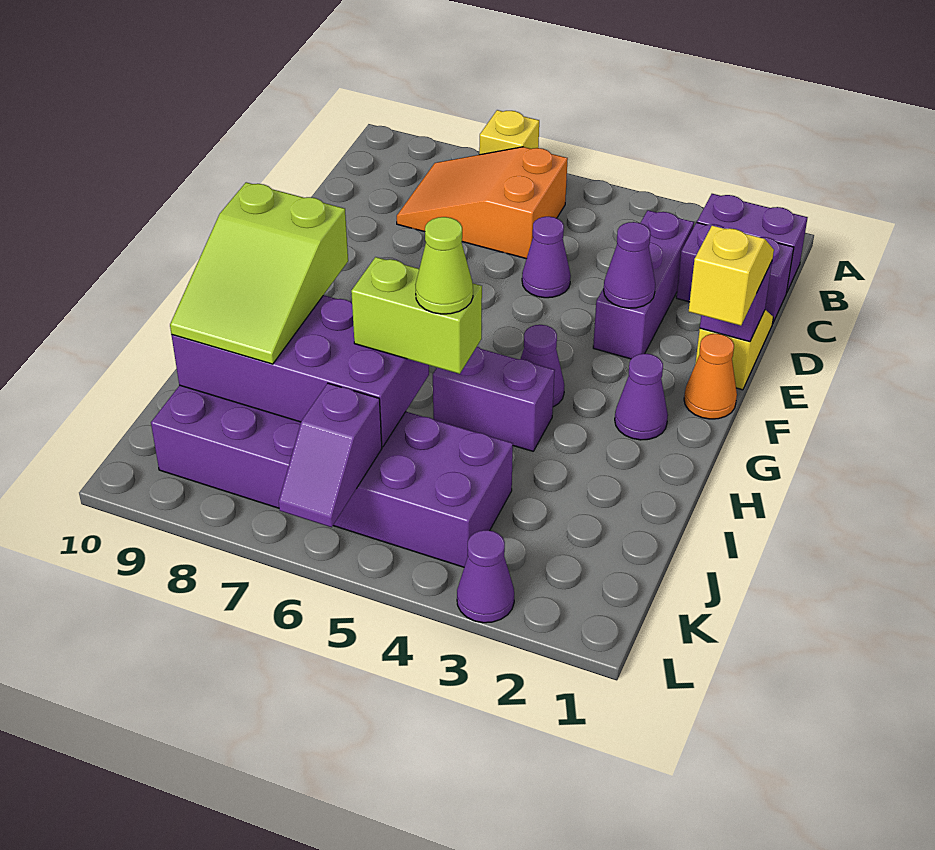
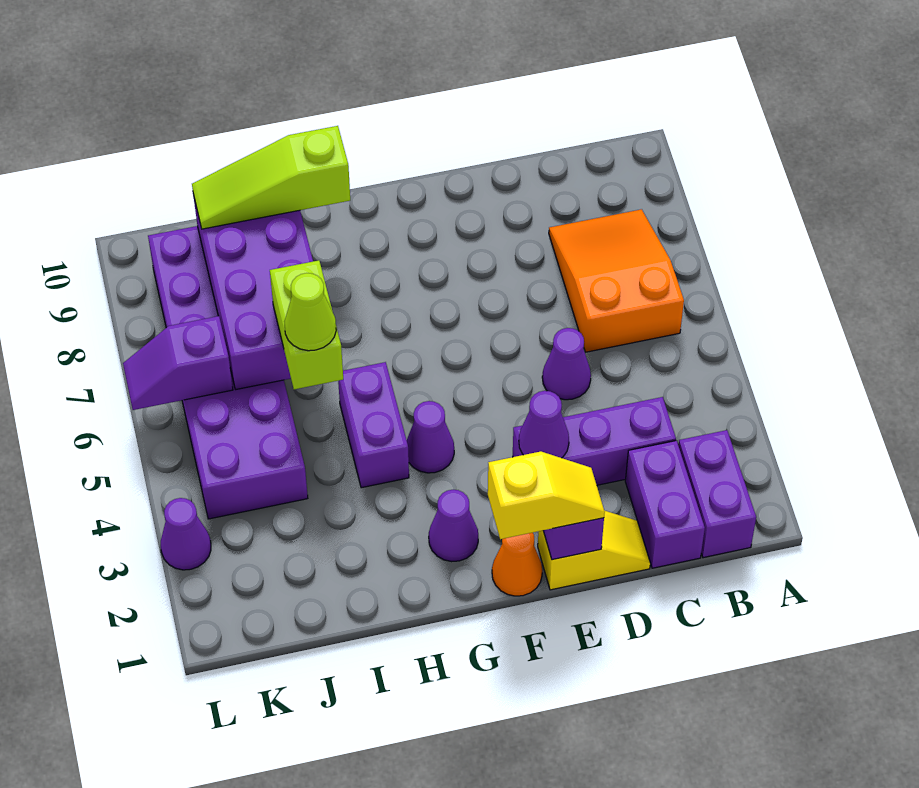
yellow 1x1 brick [479,110,539,155] -> none
lime 2x3 slope [170,182,348,364] -> lime 1x3 slope [192,126,350,229]

